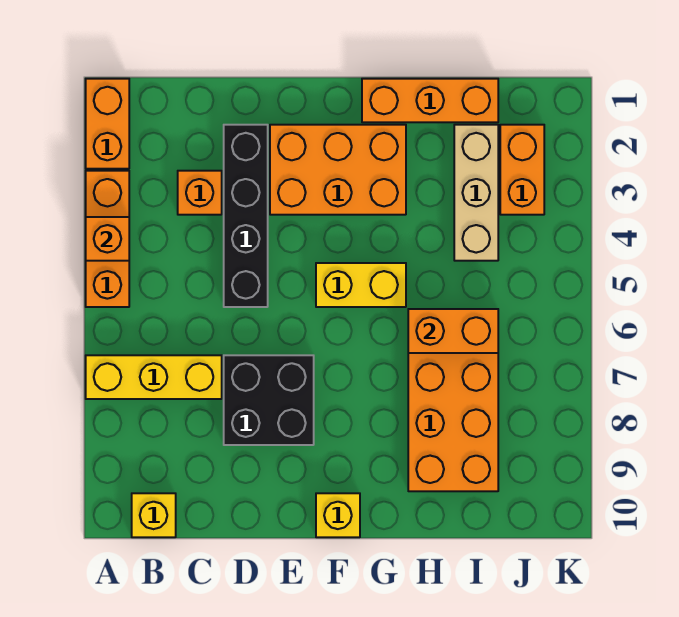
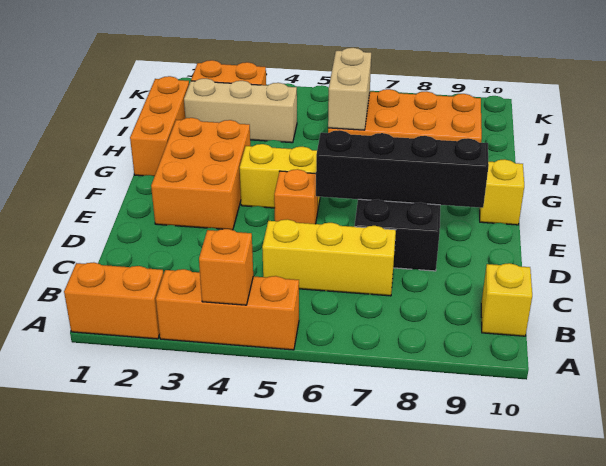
yellow 1x3 brick [86,355,222,399] -> yellow 1x3 brick turned to [262,219,396,296]
orange 1x1 brick [178,171,222,215] -> orange 1x1 brick moved to [274,169,318,224]
black 1x4 brick [224,125,268,307] -> black 1x4 brick moved to [316,130,489,208]
yellow 1x2 brick [316,263,406,307] -> yellow 1x2 brick turned to [240,144,320,208]
orange 1x2 brick [408,309,498,353] -> tan 1x2 brick [328,48,371,130]

